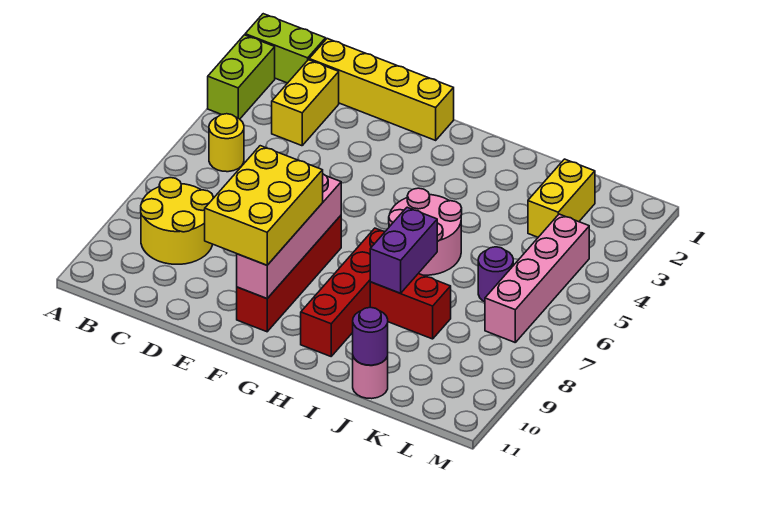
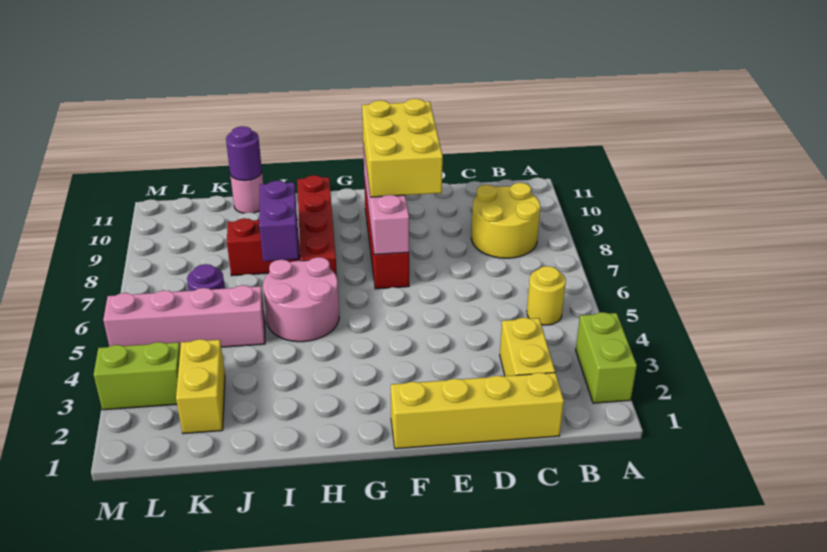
lime 1x2 brick [245,14,326,83] -> lime 1x2 brick moved to [94,342,180,410]
pink 1x4 brick [485,214,589,342] -> pink 1x4 brick turned to [103,285,265,348]

